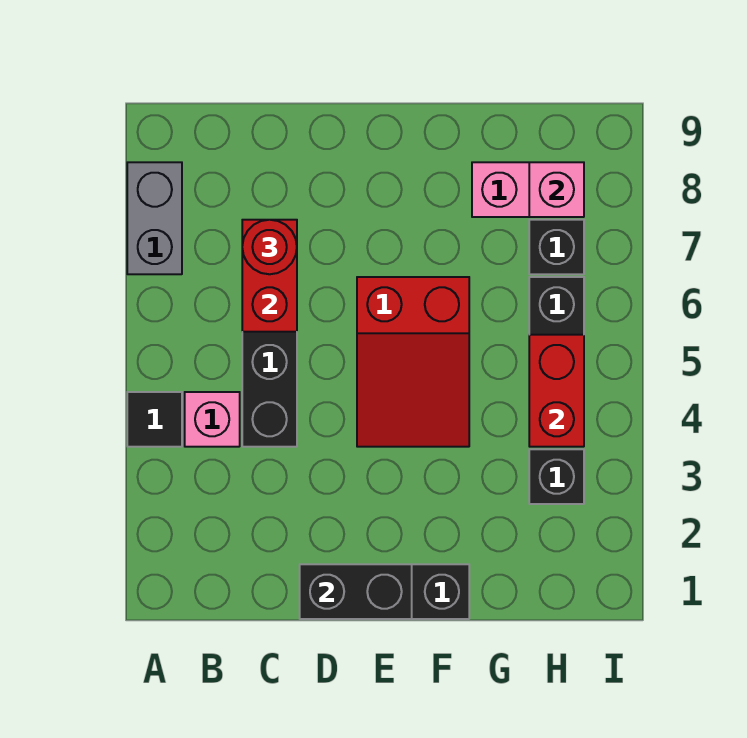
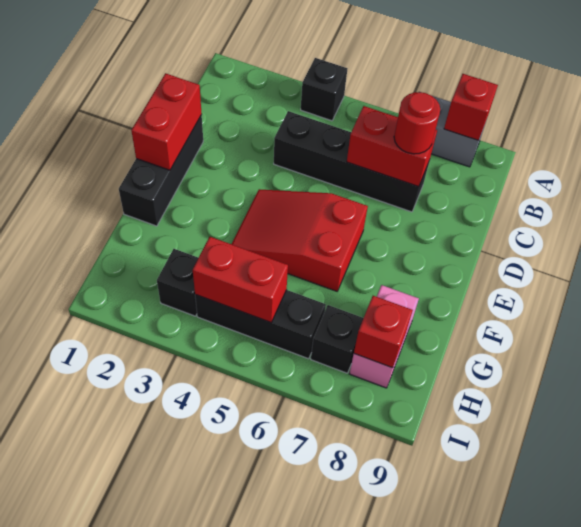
black 1x1 tile [127,392,182,447] -> black 1x1 brick [301,58,347,121]
none -> red 1x1 brick [444,74,498,140]
pink 1x1 brick [185,392,240,447] -> none
black 1x2 brick [300,564,412,619] -> red 1x2 brick [131,73,202,170]
pink 1x1 brick [529,162,584,217] -> red 1x1 brick [354,296,413,368]

